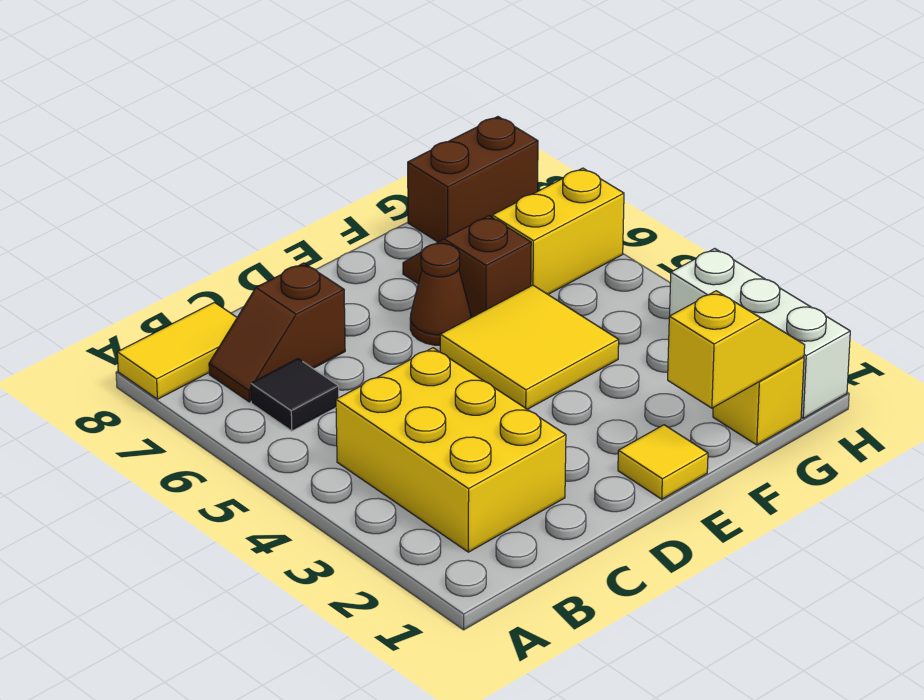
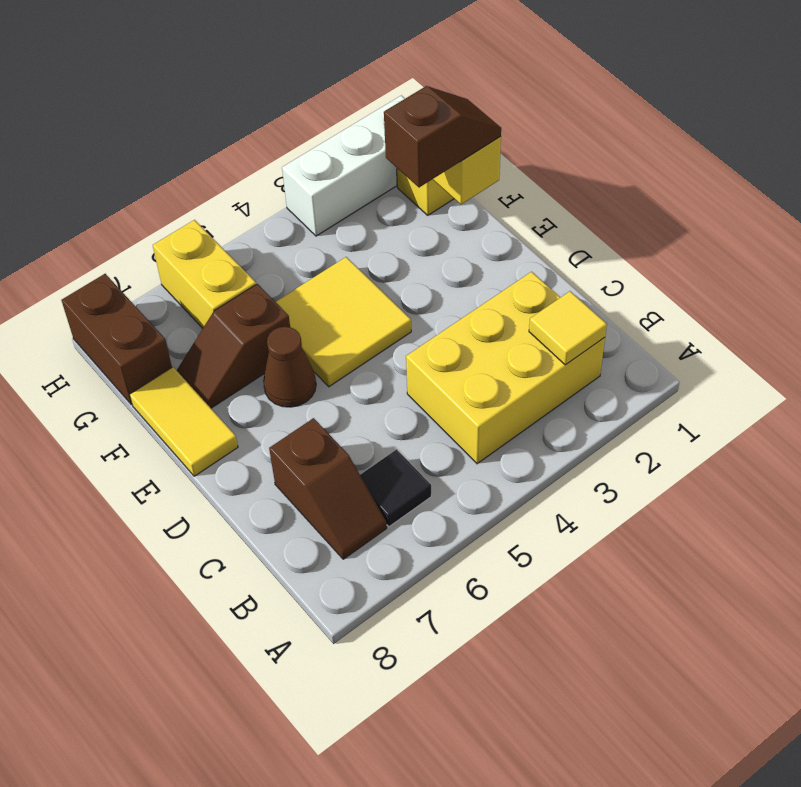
yellow 1x2 tile [117,302,237,399] -> yellow 1x2 tile moved to [130,367,238,476]
yellow 1x1 tile [618,425,708,499] -> yellow 1x1 tile moved to [529,291,607,365]
none -> brown 1x2 slope [384,86,501,187]

